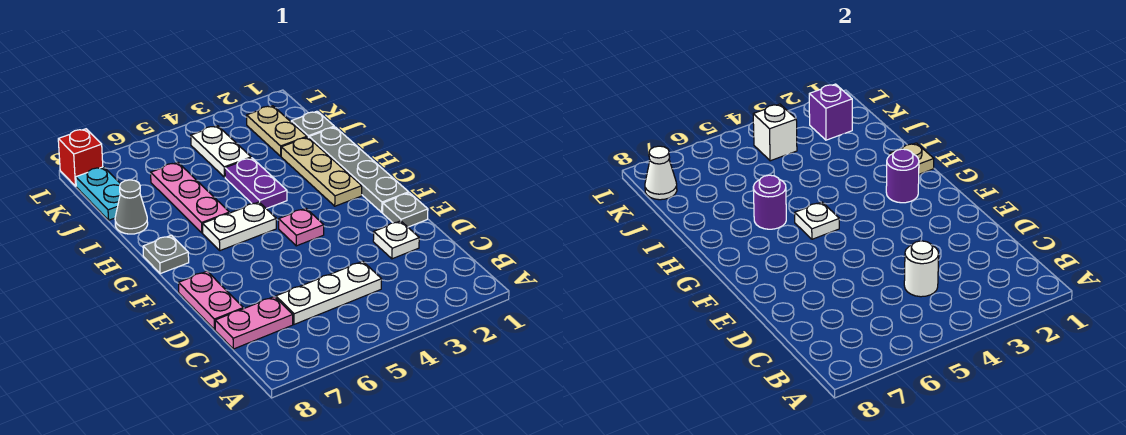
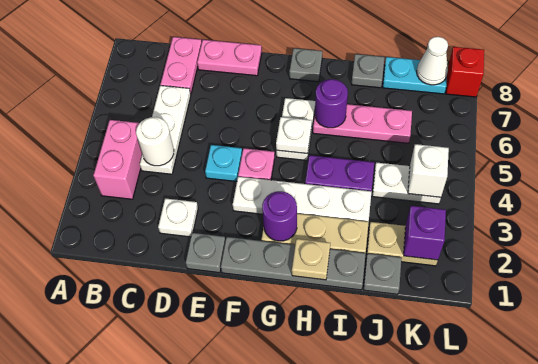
none -> pink 1x2 brick [93,120,142,199]
none -> cyan 1x1 plate [205,145,242,181]
none -> white 1x4 plate [233,177,372,222]
grey 1x1 cone [115,180,148,234] -> grey 1x1 plate [351,54,384,88]

